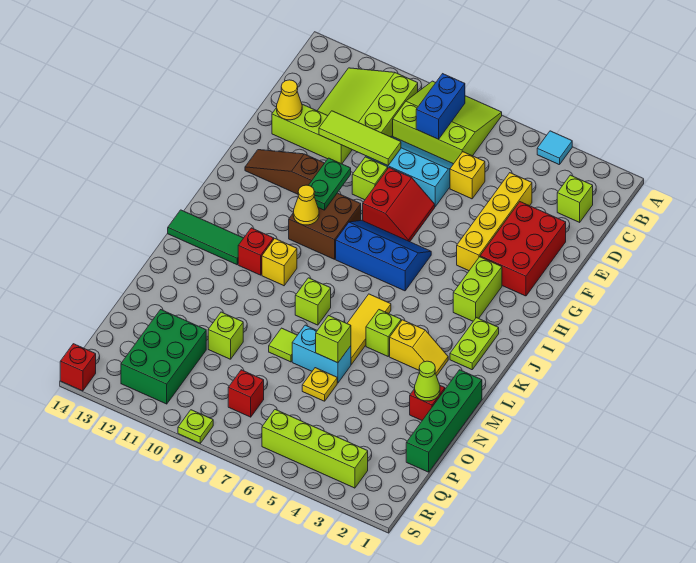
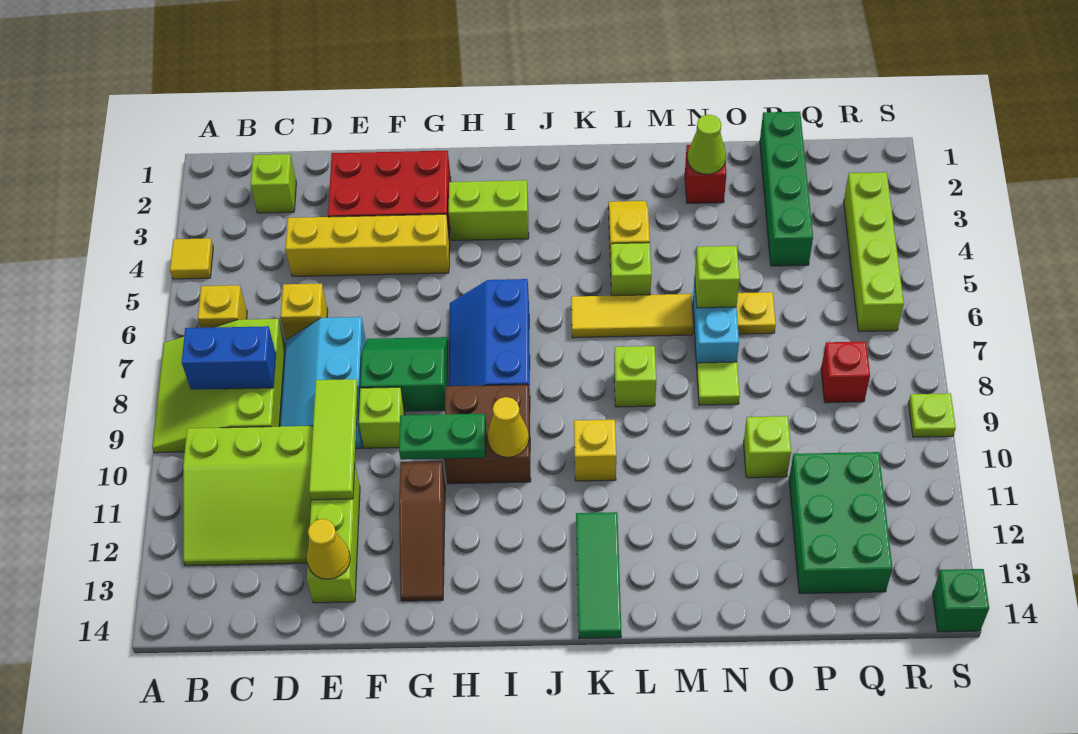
cyan 1x1 tile [537,131,572,165] -> yellow 1x1 tile [170,238,213,279]
none -> yellow 1x1 brick [198,285,247,328]
red 2x2 slope [363,168,435,242] -> green 2x2 slope [360,337,448,411]
lime 1x2 plate [450,318,499,370] -> none
red 1x1 brick [238,228,274,275] -> none
green 1x4 brick [406,370,482,472] -> green 1x4 brick turned to [760,112,813,266]
green 2x3 brick [121,310,206,404] -> green 2x3 brick turned to [789,452,892,594]
red 1x1 brick [60,344,96,391] -> green 1x1 brick [933,569,989,632]

